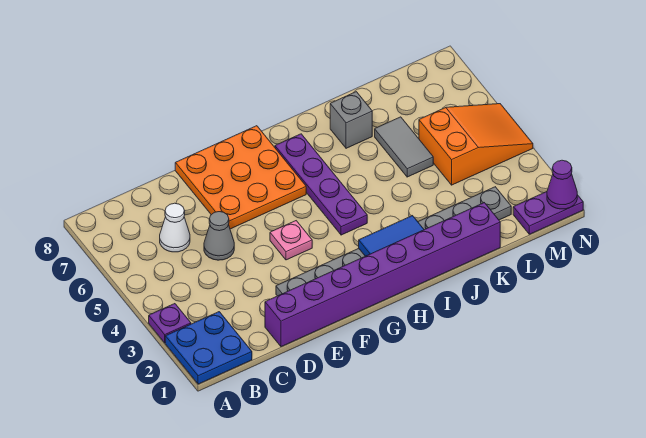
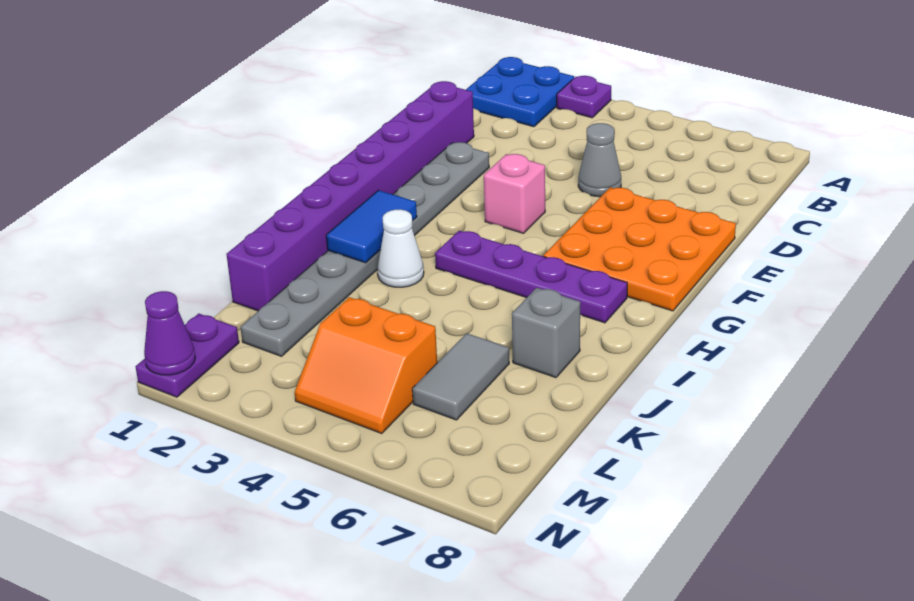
white 1x1 cone [160,203,190,252] -> white 1x1 cone moved to [377,209,424,287]
pink 1x1 plate [270,221,312,260] -> pink 1x1 brick [484,154,545,233]
grey 1x2 tile [375,117,433,177] -> grey 1x2 tile turned to [412,333,509,420]
orange 2x3 slope [419,104,533,185] -> orange 2x2 slope [295,297,437,434]

